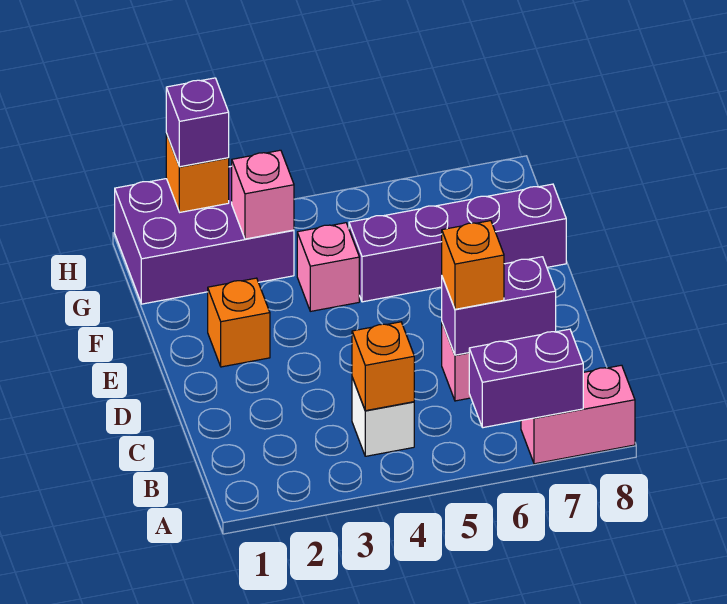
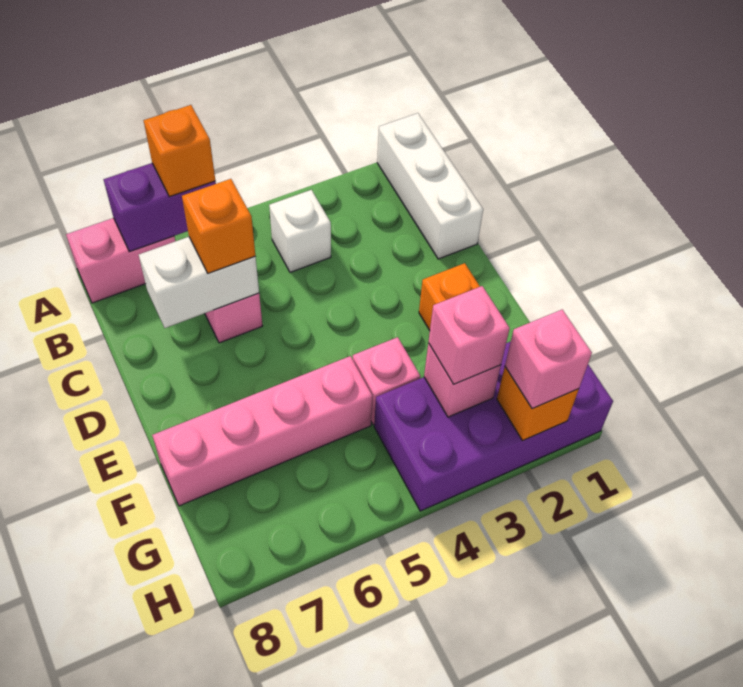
none -> white 1x3 brick [377,113,483,259]
orange 1x1 brick [352,322,414,411] -> orange 1x1 brick moved to [144,105,215,197]
purple 1x2 brick [442,257,556,355] -> white 1x2 brick [139,237,259,328]
purple 1x4 brick [349,184,566,302] -> pink 1x4 brick [152,356,372,506]
purple 2x3 brick [115,166,294,304] -> purple 2x4 brick [374,342,613,511]
none -> pink 1x1 brick [428,286,510,384]
purple 1x1 brick [166,78,229,167] -> pink 1x1 brick [505,310,592,409]

